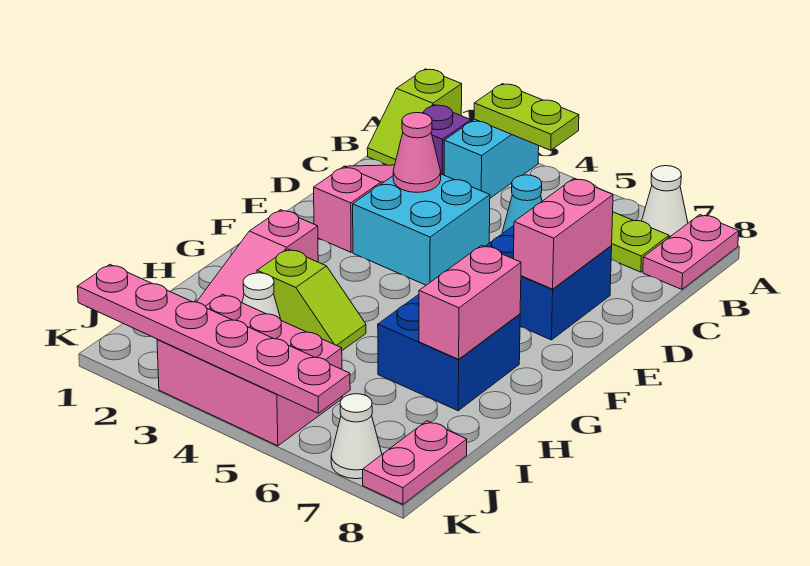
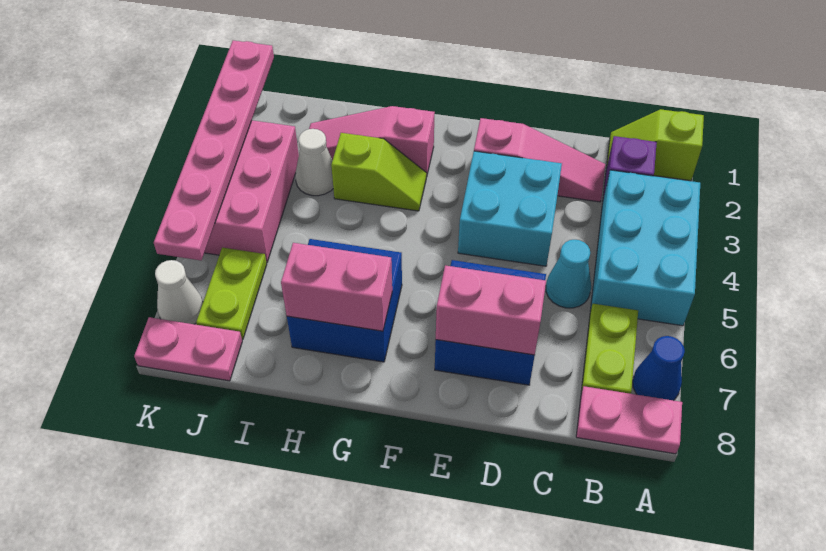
cyan 1x2 brick [444,119,539,198] -> cyan 2x3 brick [590,170,700,326]
lime 1x2 plate [474,84,579,150] -> lime 1x2 plate moved to [196,248,267,340]
white 1x1 cone [642,166,688,237] -> blue 1x1 cone [633,336,685,401]
pink 1x1 cone [393,113,441,192] -> none
lime 1x2 slope [257,249,366,351] -> lime 1x2 slope turned to [331,133,426,211]

